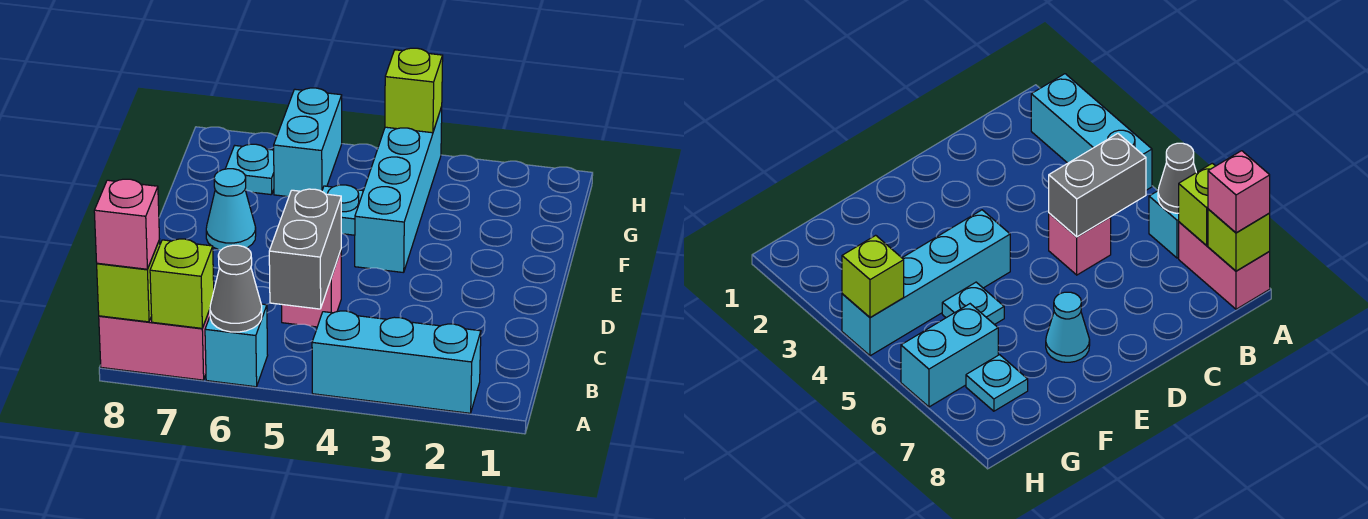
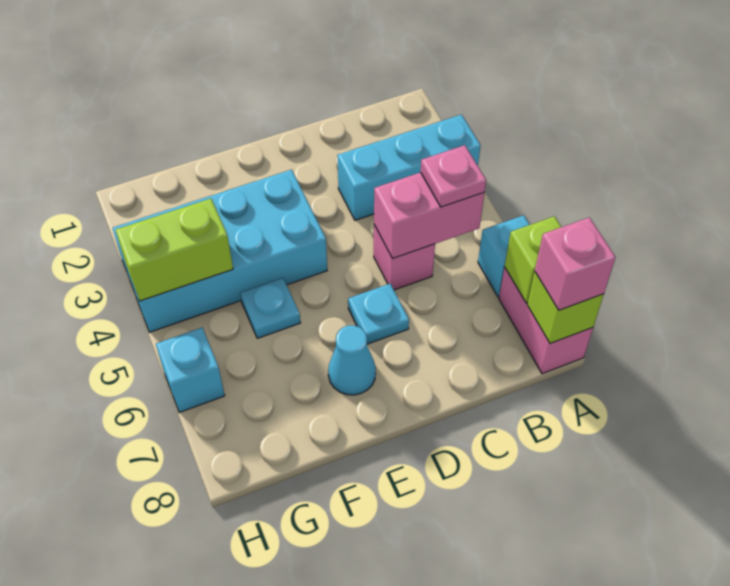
cyan 1x3 brick [312,311,481,413] -> cyan 1x3 brick turned to [337,115,481,220]
grey 1x1 cone [210,245,262,332] -> none
grey 1x2 brick [269,189,341,309] -> pink 1x2 brick [374,172,484,258]
none -> pink 1x1 plate [421,145,486,207]
cyan 1x4 brick [355,107,442,273] -> cyan 2x4 brick [112,170,327,332]
cyan 1x2 brick [274,88,342,196] -> cyan 1x1 brick [156,328,225,413]
cyan 1x1 plate [225,144,274,195] -> cyan 1x1 plate moved to [348,284,409,344]
lime 1x1 brick [385,48,443,133] -> lime 1x2 brick [116,199,233,301]

